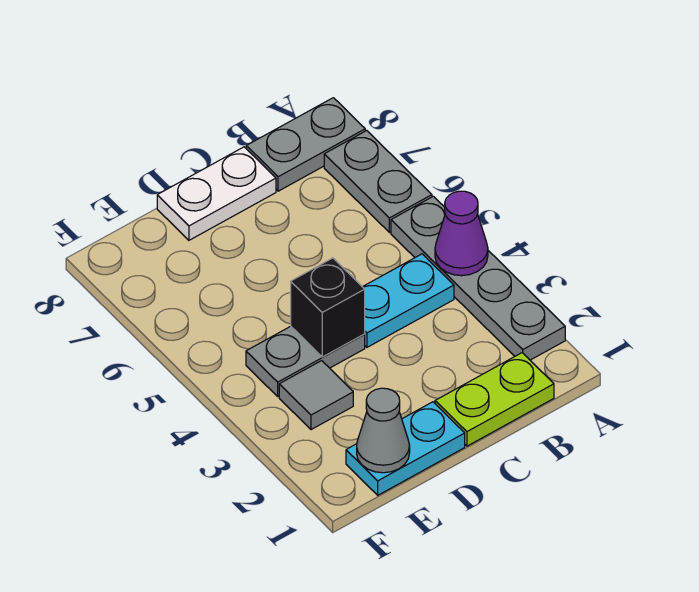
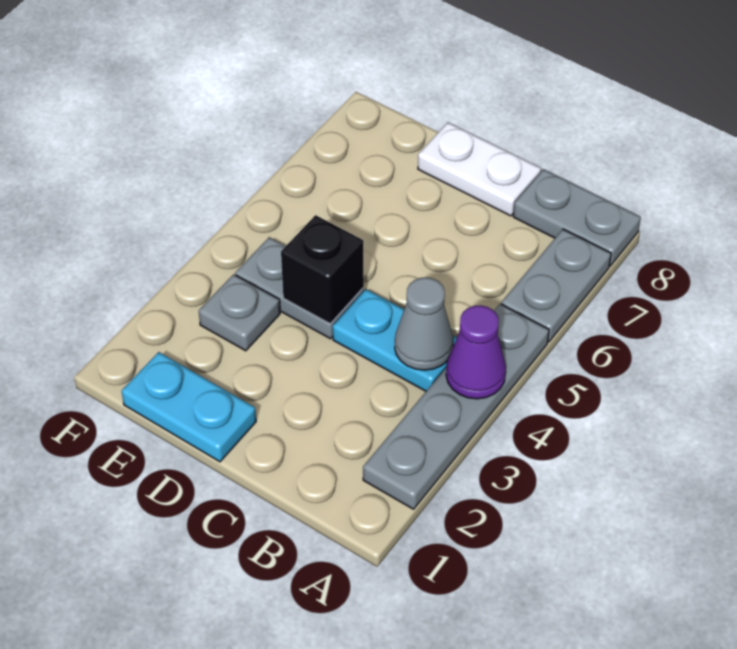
lime 1x2 plate [435,353,554,446] -> none
grey 1x1 cone [357,388,410,473] -> grey 1x1 cone moved to [395,277,454,370]
grey 1x1 tile [279,361,353,430] -> grey 1x1 plate [199,274,280,351]

